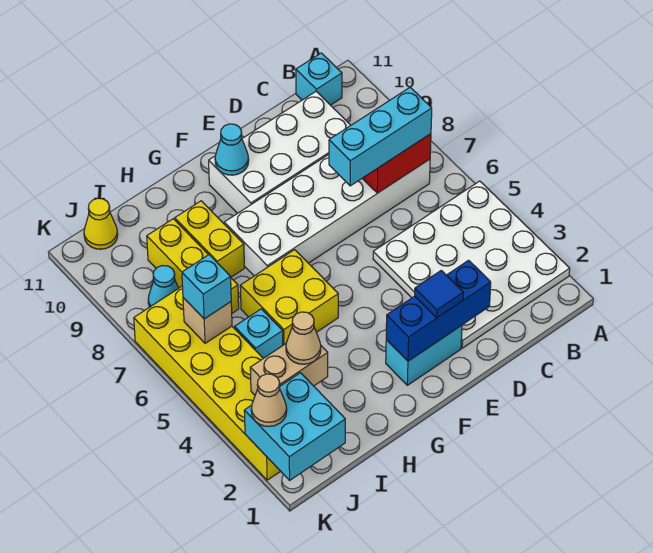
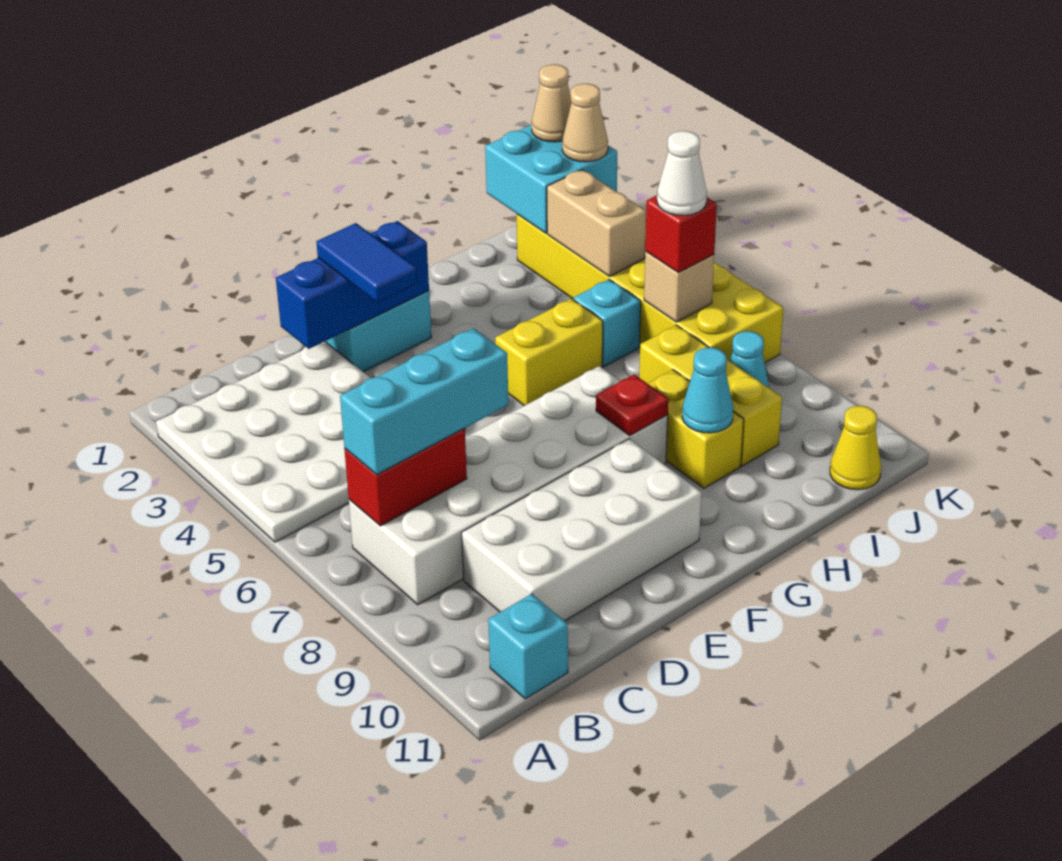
blue 1x1 tile [415,270,463,318] -> blue 1x2 tile [316,223,417,303]
cyan 1x1 cone [215,124,249,175] -> cyan 1x1 cone moved to [682,348,733,433]
yellow 2x2 brick [240,250,338,345] -> yellow 1x2 brick [495,299,603,406]
none -> red 1x1 plate [596,374,668,436]
tan 1x2 brick [250,344,328,395] -> tan 1x2 brick turned to [547,170,646,277]
tan 1x1 cone [286,312,321,364] -> tan 1x1 cone moved to [531,64,571,142]
cyan 1x1 brick [182,255,231,319] -> red 1x1 brick [645,196,717,272]
none -> white 1x1 cone [657,131,707,216]

